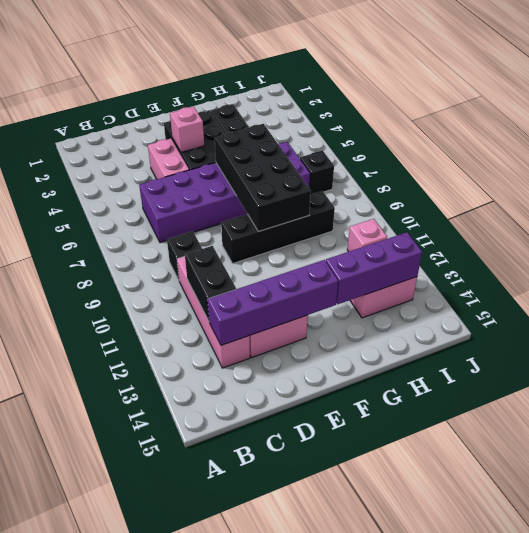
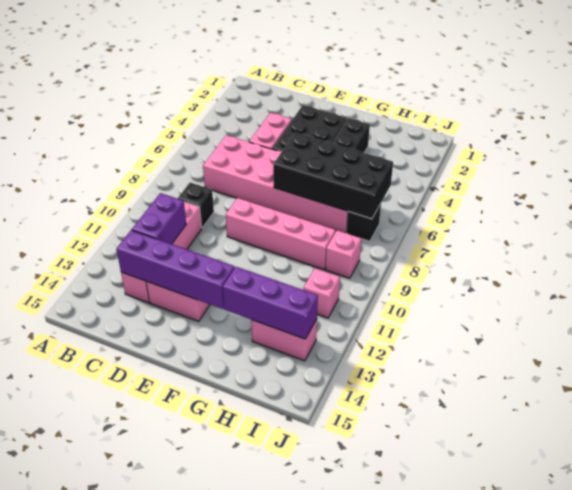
purple 2x6 brick [139,142,310,243] -> pink 2x6 brick [203,135,348,233]
black 1x2 brick [185,246,236,321] -> purple 1x2 brick [132,193,186,244]
pink 1x1 brick [170,107,204,152] -> pink 1x1 brick moved to [325,230,361,278]
black 1x4 brick [221,191,335,263] -> pink 1x4 brick [226,198,336,269]
black 2x4 brick [215,124,311,232] -> black 2x4 brick turned to [273,133,393,219]

